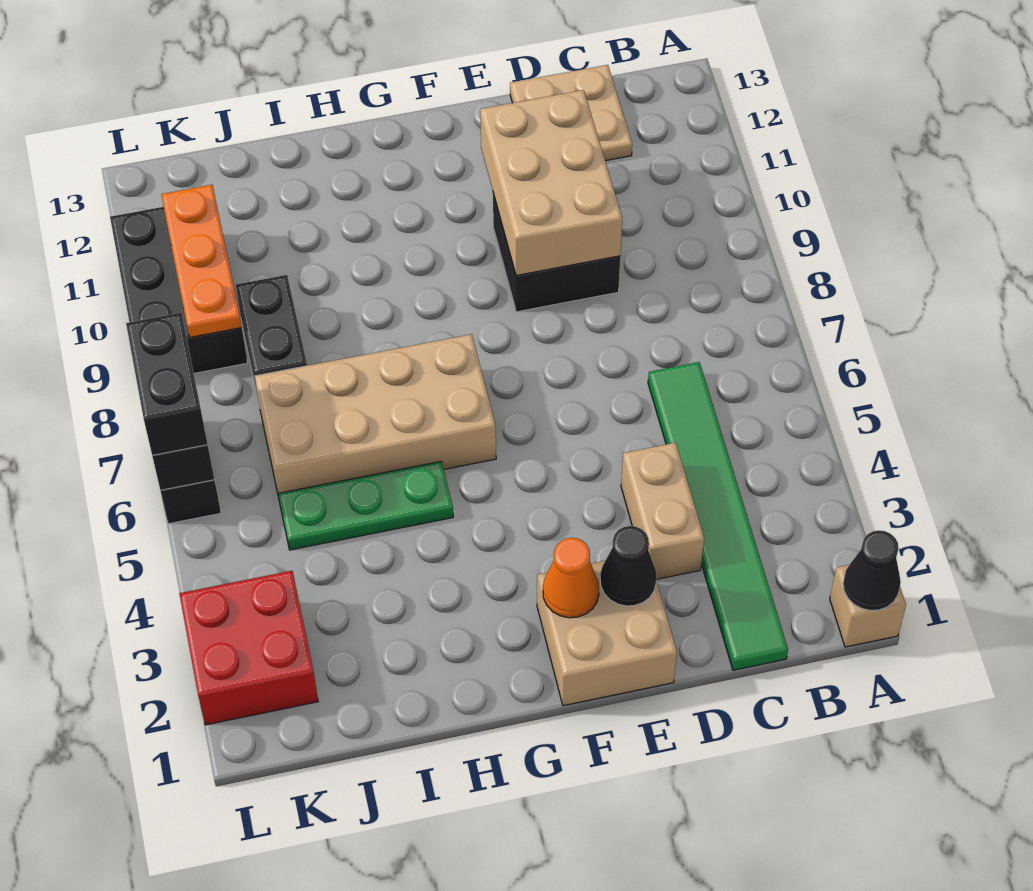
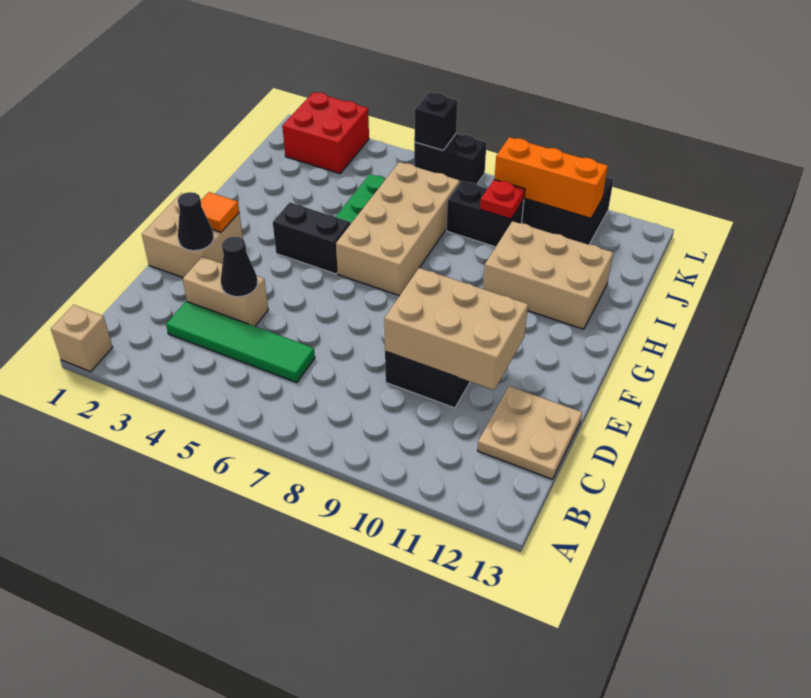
black 1x1 cone [843,530,901,610] -> black 1x1 cone moved to [221,237,258,297]
green 1x6 tile [648,362,788,670] -> green 1x4 tile [166,301,315,383]
orange 1x1 cone [543,538,599,618] -> orange 1x1 tile [201,192,239,232]
none -> tan 2x3 brick [483,221,613,329]
none -> red 1x1 plate [480,180,525,219]
orange 1x3 plate [161,185,242,337] -> orange 1x3 brick [494,137,608,218]
black 1x2 brick [126,313,208,456] -> black 1x2 brick moved to [273,202,351,274]

